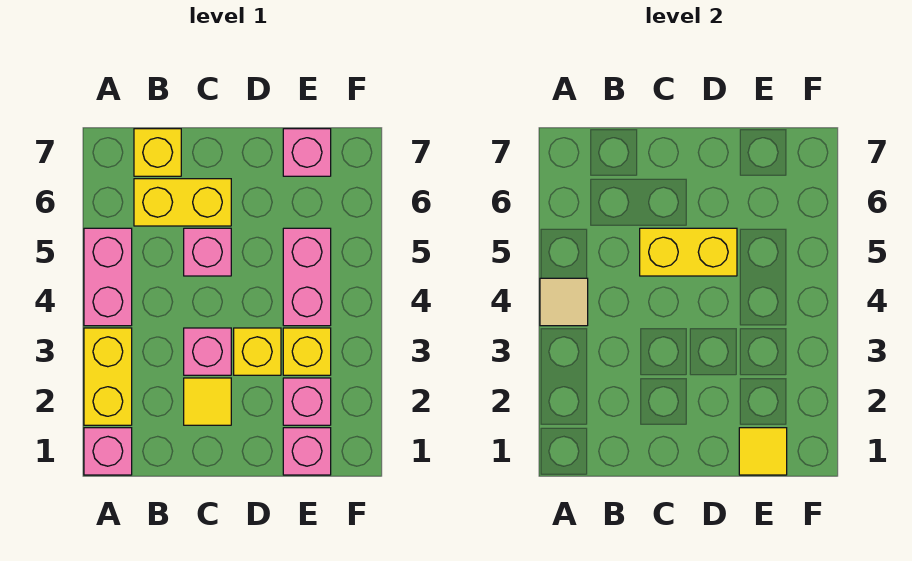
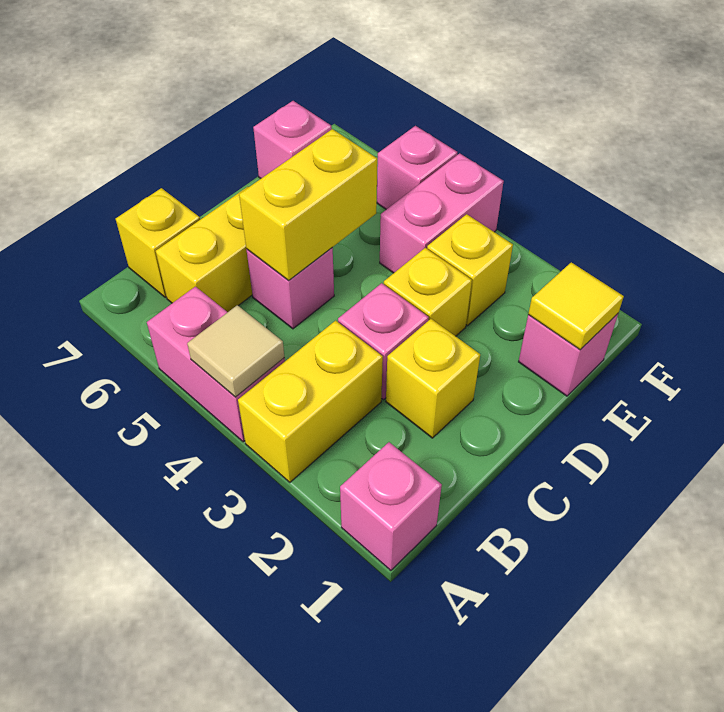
yellow 1x2 brick [84,328,132,425] -> yellow 1x2 brick turned to [238,321,383,482]
yellow 1x1 tile [184,378,231,425] -> yellow 1x1 brick [386,319,480,438]
pink 1x1 brick [283,378,331,425] -> pink 1x1 brick moved to [377,126,457,209]
pink 1x2 brick [283,228,331,326] -> pink 1x2 brick turned to [380,153,504,273]

